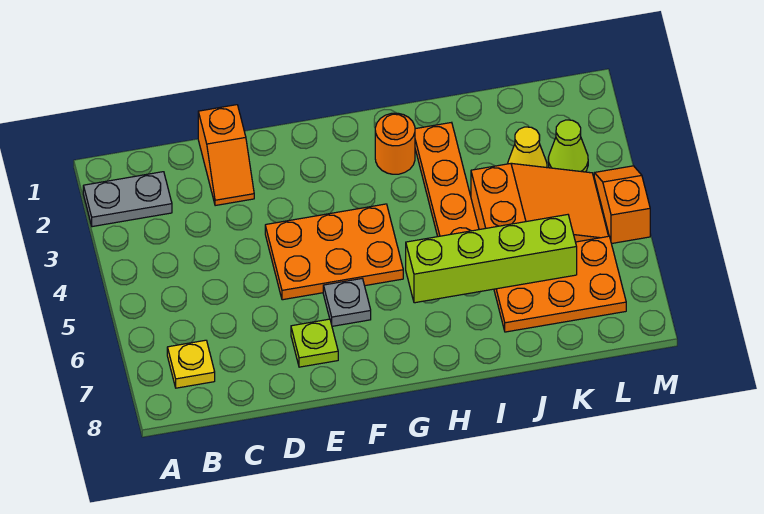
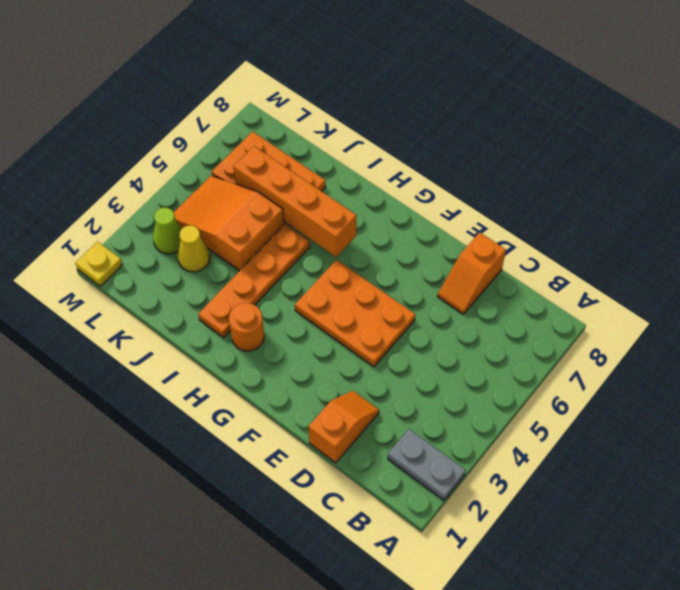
yellow 1x1 plate [167,340,215,388] -> yellow 1x1 plate moved to [76,242,122,286]
lime 1x1 plate [291,319,338,367] -> none
grey 1x1 plate [323,279,371,326] -> none
lime 1x4 brick [406,215,577,303] -> orange 1x4 brick [233,146,357,257]
orange 1x2 slope [594,166,650,244] -> orange 1x2 slope moved to [437,232,506,314]

